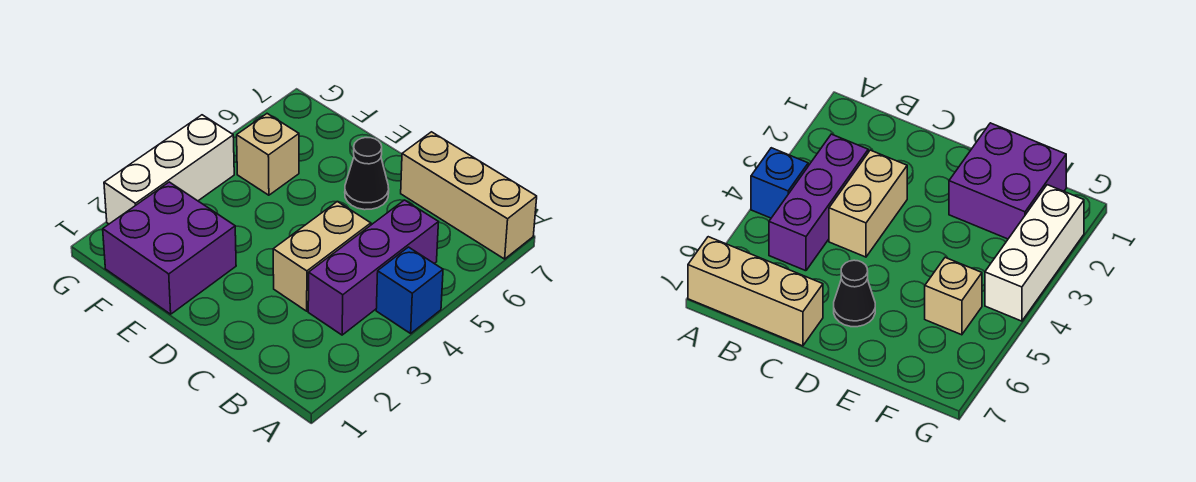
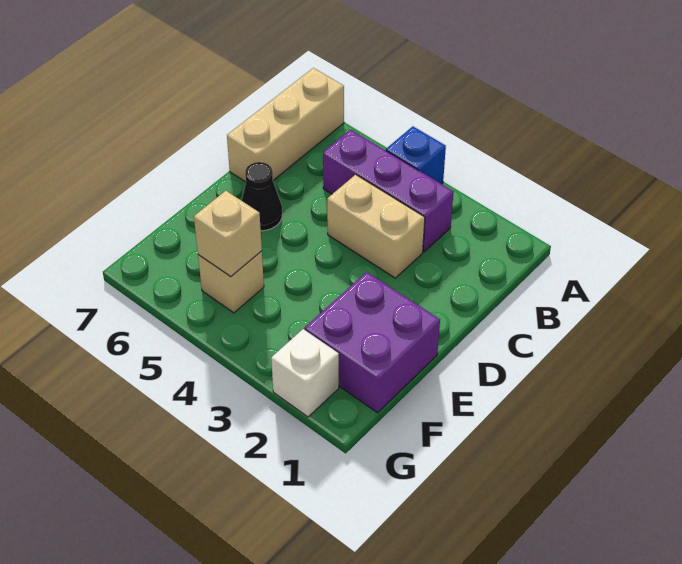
none -> tan 1x1 brick [194,191,262,277]
white 1x3 brick [104,115,234,224] -> white 1x1 brick [271,329,339,417]

